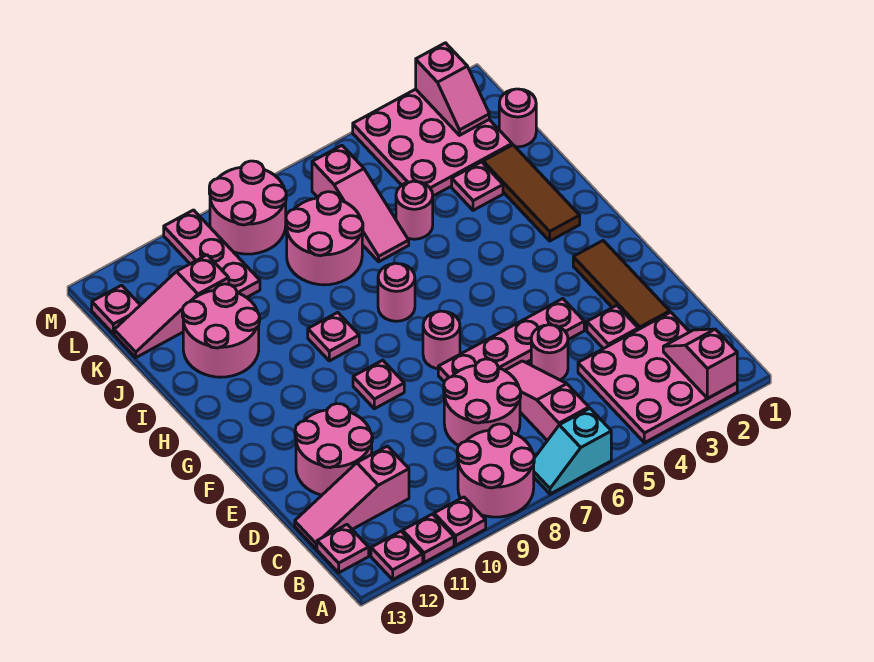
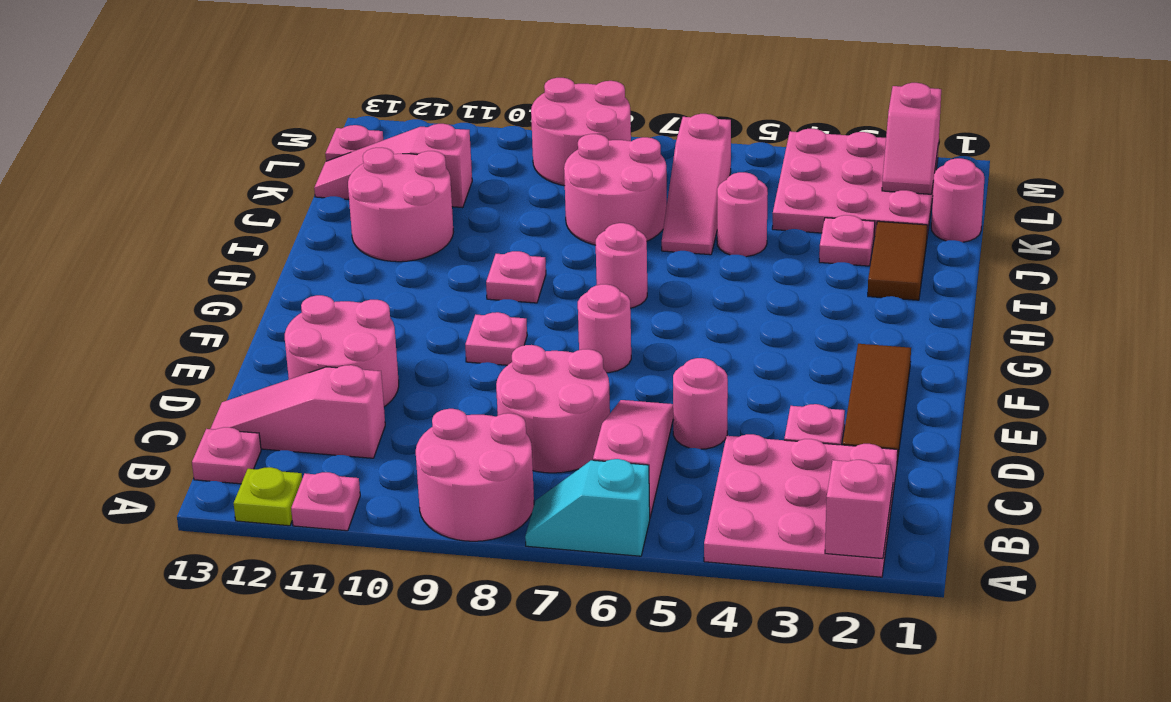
pink 1x1 plate [434,497,486,545] -> none
pink 1x1 plate [371,531,423,579] -> lime 1x1 plate [234,467,302,526]
pink 1x4 plate [438,299,584,382] -> none
brown 1x3 tile [483,145,580,241] -> brown 1x2 tile [868,221,928,300]
pink 1x3 plate [164,210,260,298] -> none

